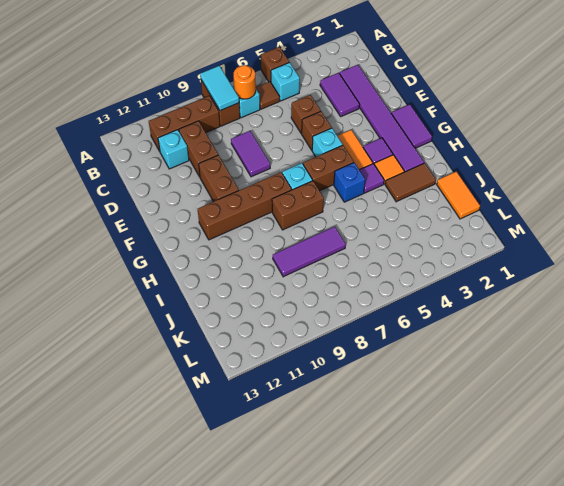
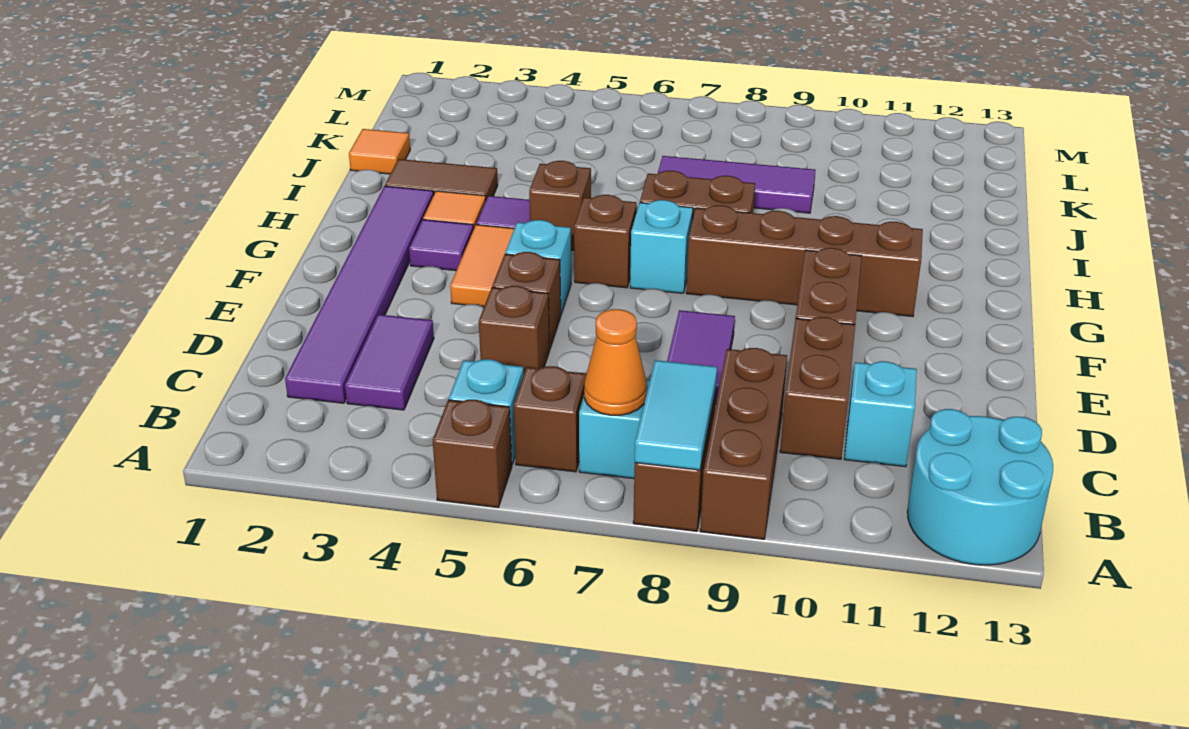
none -> cyan 2x2 round brick [907,409,1053,565]
brown 1x1 tile [256,82,280,109] -> brown 1x1 brick [514,366,586,472]
orange 1x1 round brick [234,65,256,99] -> orange 1x1 cone [584,309,647,415]
brown 1x3 brick [149,96,220,151] -> brown 1x3 brick turned to [700,348,787,539]
purple 1x2 tile [391,104,432,148] -> none
brown 1x2 brick [303,145,354,191] -> brown 1x1 brick [574,195,637,288]
blue 1x1 brick [334,163,365,202] -> brown 1x1 brick [529,161,591,250]
orange 1x2 tile [437,171,480,219] -> orange 1x1 tile [349,129,410,174]

